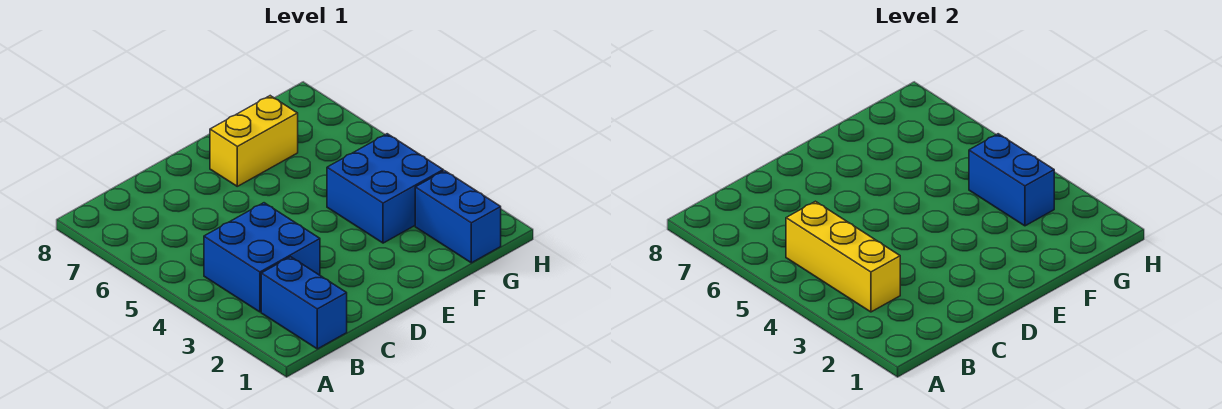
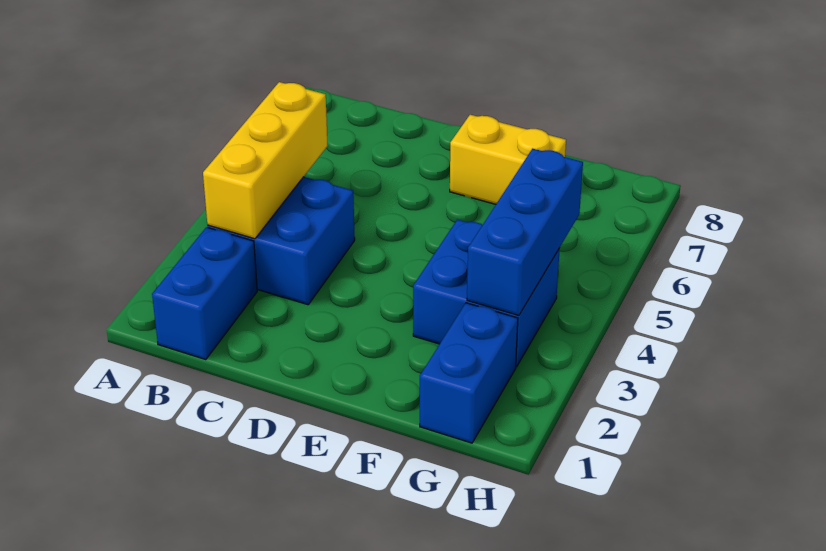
blue 1x2 brick [969,134,1054,226] -> blue 1x3 brick [467,149,583,315]

